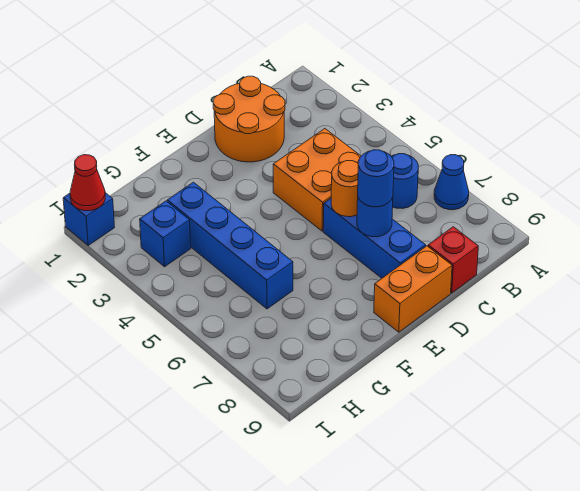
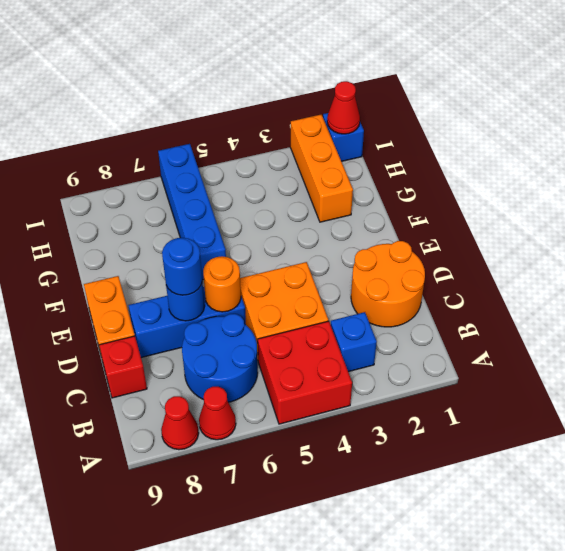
none -> red 2x2 brick [258,321,352,424]
blue 1x1 cone [434,155,469,210] -> red 1x1 cone [199,387,236,440]
none -> red 1x1 cone [161,396,199,450]
blue 1x1 round brick [391,154,418,209] -> blue 2x2 round brick [182,314,258,402]
none -> orange 1x3 brick [290,115,353,222]
blue 1x4 brick [167,182,293,309] -> blue 1x4 brick turned to [158,144,226,280]
blue 1x1 brick [140,201,191,267] -> blue 1x1 brick moved to [330,312,377,372]

